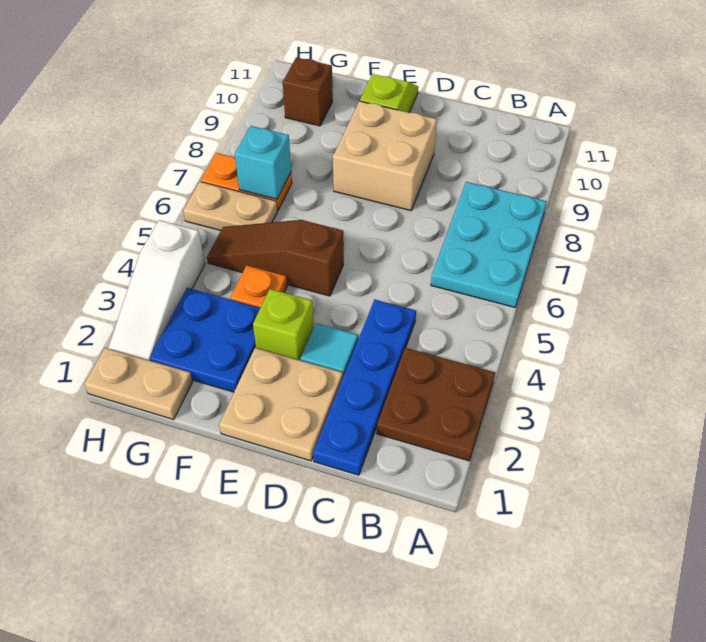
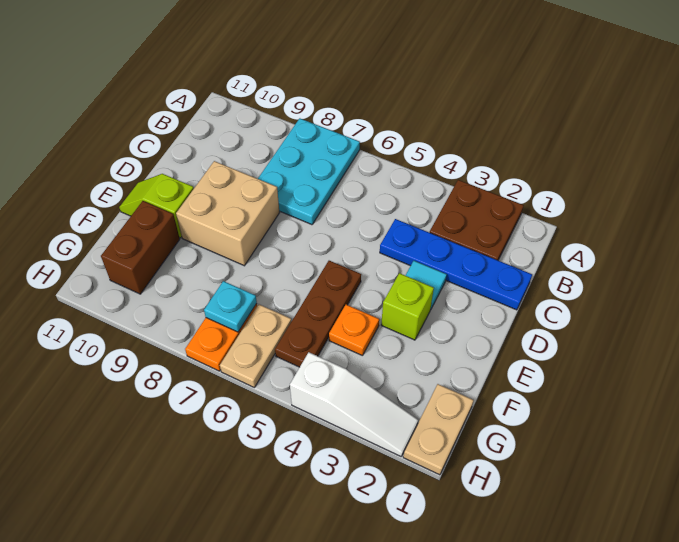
cyan 2x3 plate [431,182,547,307] -> cyan 2x3 plate turned to [258,118,360,225]
tan 2x2 plate [219,348,343,461] -> none
brown 1x3 slope [207,220,344,296] -> brown 1x3 plate [275,261,361,367]
blue 2x2 plate [149,288,260,392] -> none
cyan 1x1 brick [235,126,291,199] -> cyan 1x1 plate [204,281,257,332]
brown 1x1 brick [283,57,333,126] -> brown 1x2 brick [101,201,180,294]

